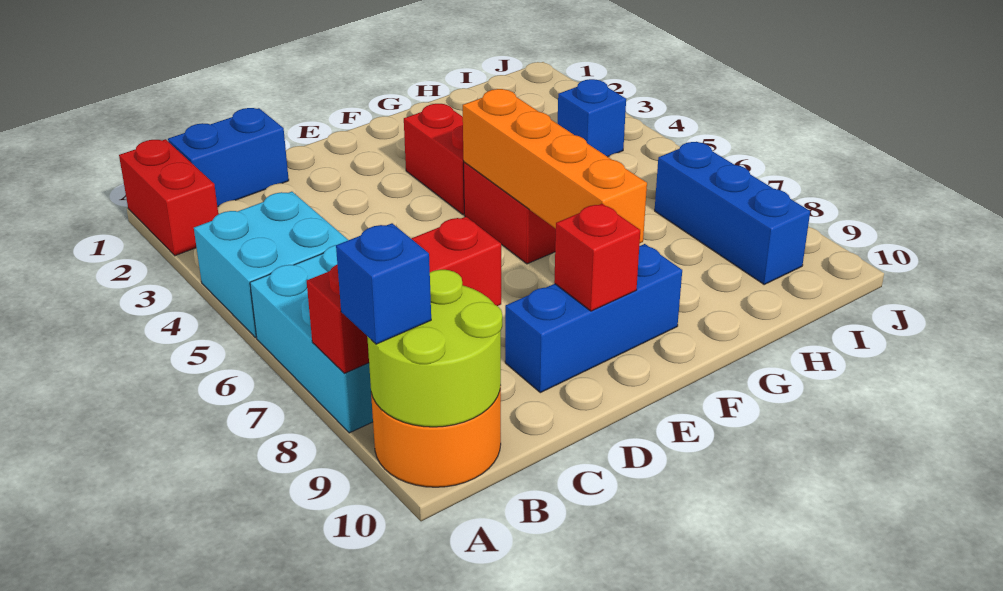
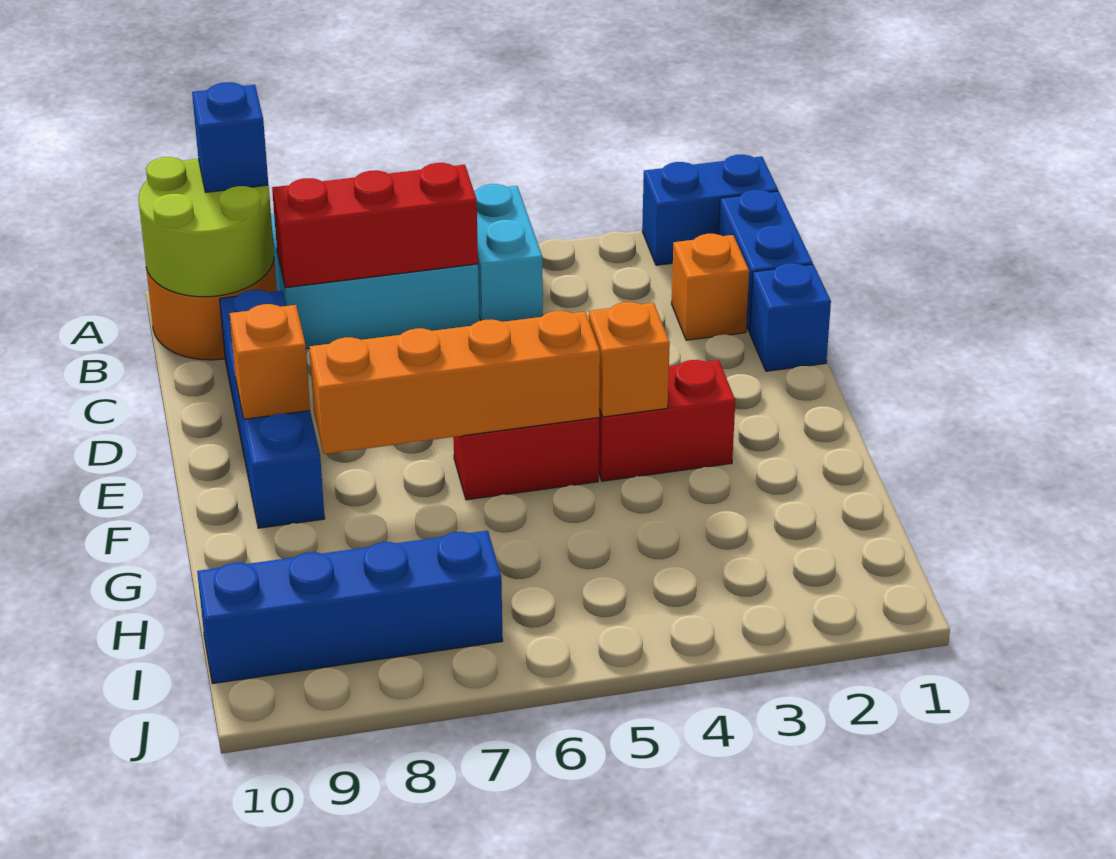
red 1x2 brick [119,139,218,256] -> blue 1x2 brick [642,155,778,265]
cyan 2x2 brick [194,192,348,338] -> cyan 1x2 brick [474,184,543,322]
red 1x3 brick [307,217,501,373] -> red 1x3 brick turned to [272,163,478,288]
none -> orange 1x1 brick [672,234,749,340]
blue 1x3 brick [505,244,682,393] -> blue 1x4 brick [220,290,325,528]
red 1x1 brick [554,204,640,311] -> orange 1x1 brick [230,304,310,419]
none -> orange 1x1 brick [589,302,670,417]
blue 1x1 brick [558,79,626,157] -> blue 1x1 brick moved to [750,263,831,371]
blue 1x3 brick [655,142,810,284] -> blue 1x4 brick [197,531,503,684]

